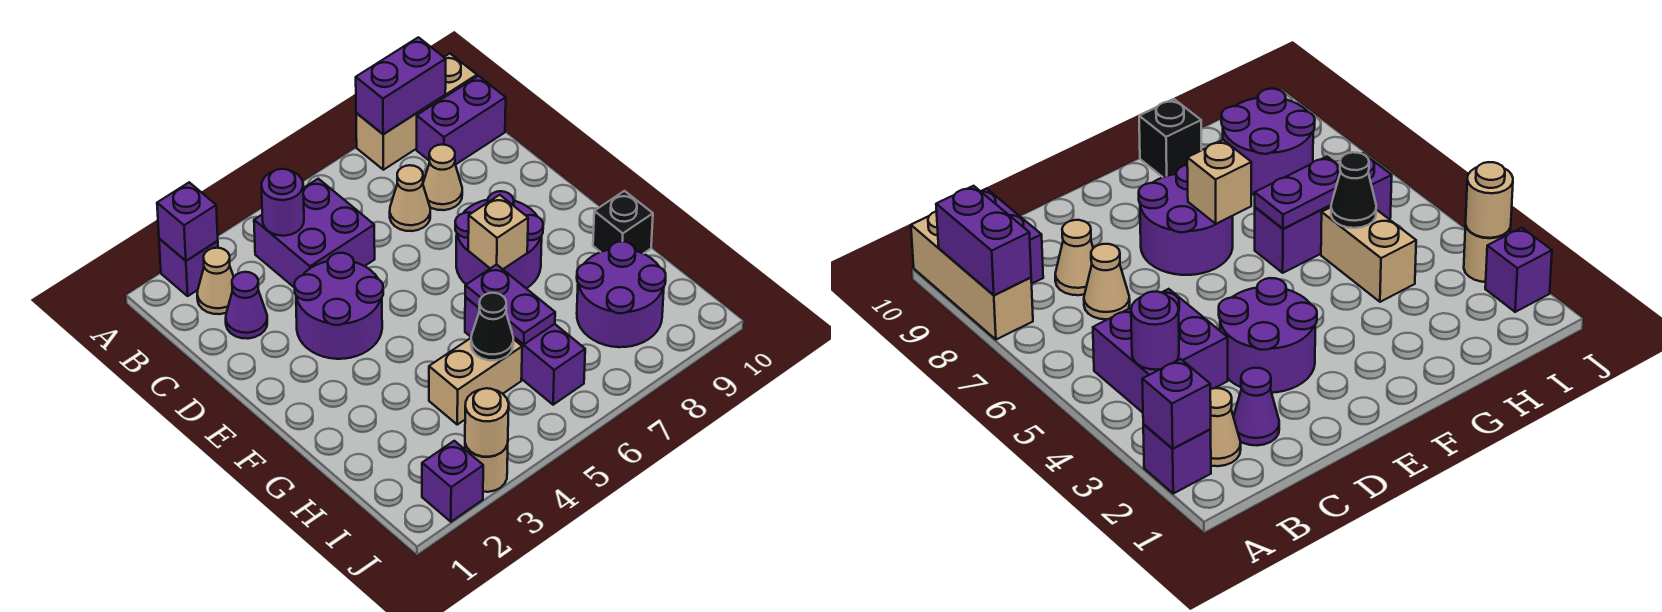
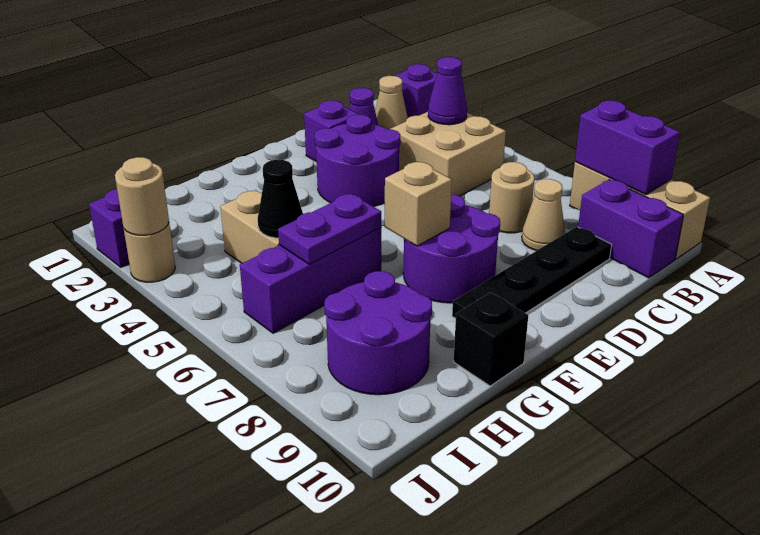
purple 1x1 brick [157,182,218,261] -> purple 1x1 brick moved to [304,101,359,162]
purple 2x2 brick [254,179,375,288] -> tan 2x2 brick [391,112,506,196]
purple 1x1 round brick [261,169,304,236] -> purple 1x1 cone [428,57,467,125]
tan 1x1 cone [390,165,430,231] -> tan 1x1 round brick [489,162,534,233]
none -> black 1x4 plate [452,227,611,318]

